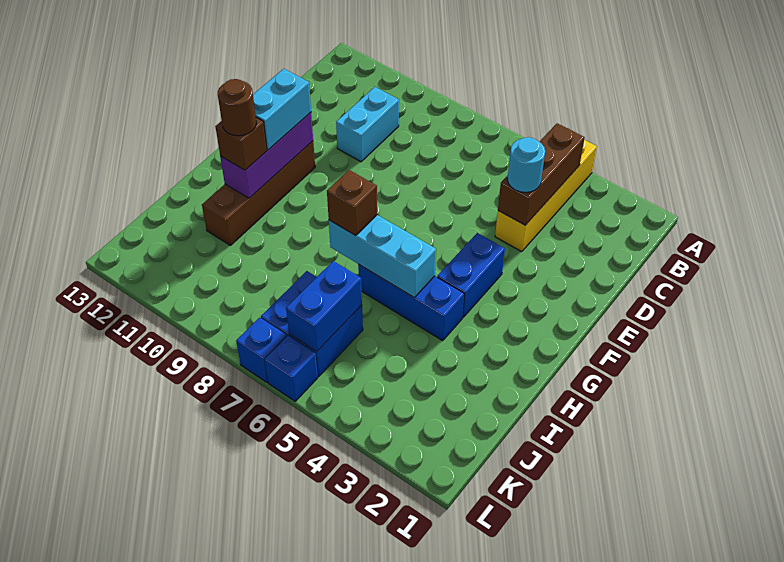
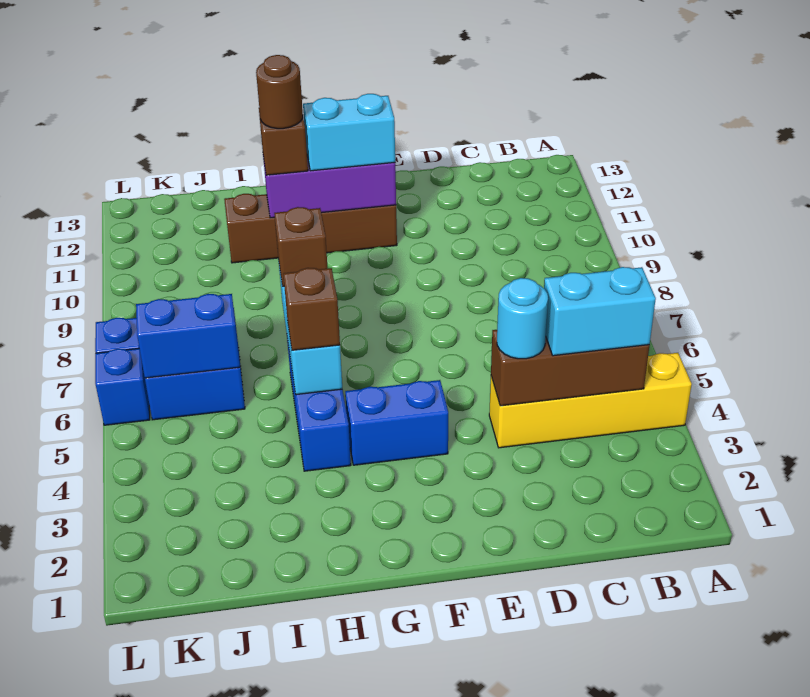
cyan 1x2 brick [336,87,399,162] -> cyan 1x2 brick moved to [544,267,656,356]
none -> brown 1x1 brick [283,268,340,350]

